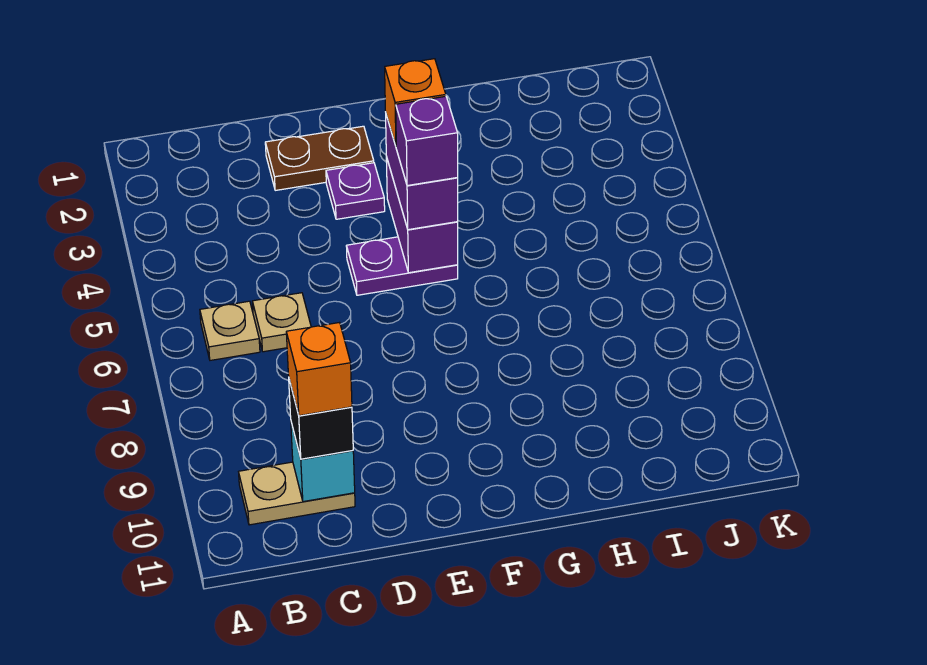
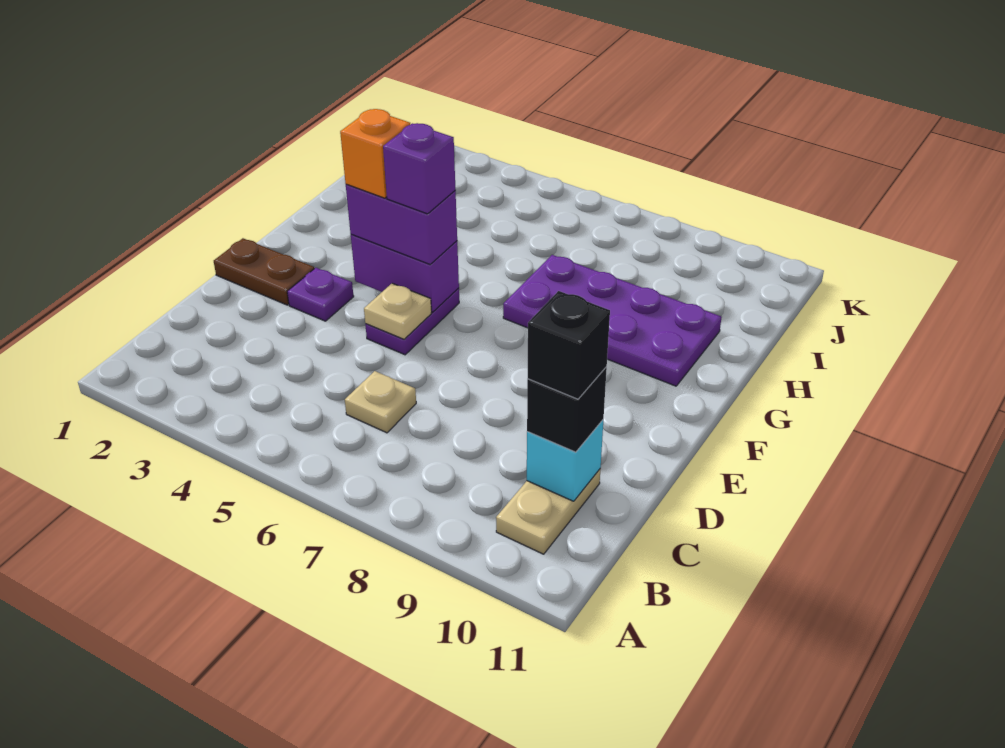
tan 1x1 plate [200,301,260,360] -> tan 1x1 plate moved to [364,283,432,339]
orange 1x1 brick [286,323,352,416] -> black 1x1 brick [528,291,610,399]
brown 1x2 plate [265,126,374,190] -> brown 1x2 plate turned to [214,238,314,305]
none -> purple 2x4 plate [503,255,722,386]

